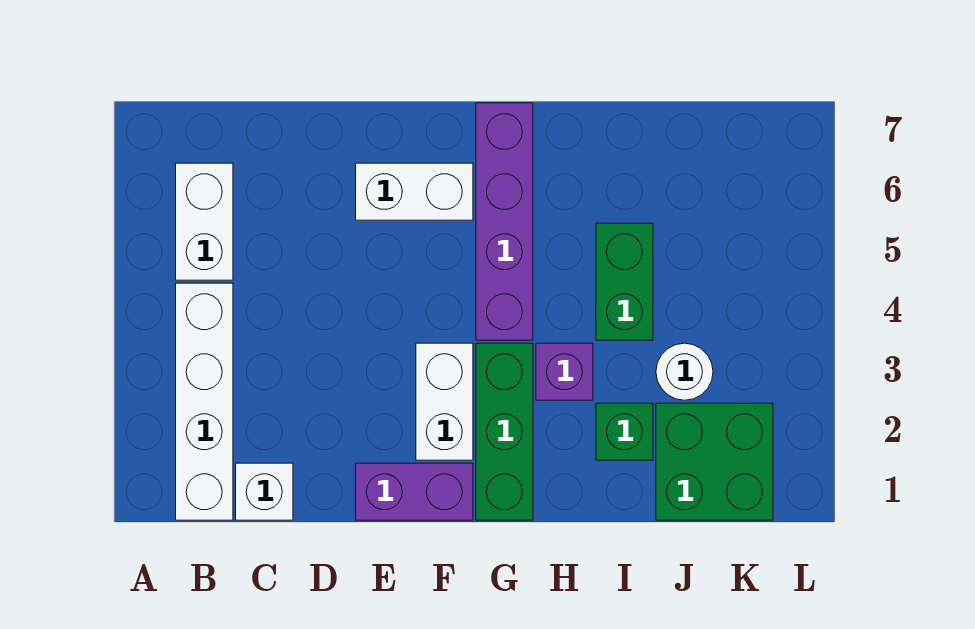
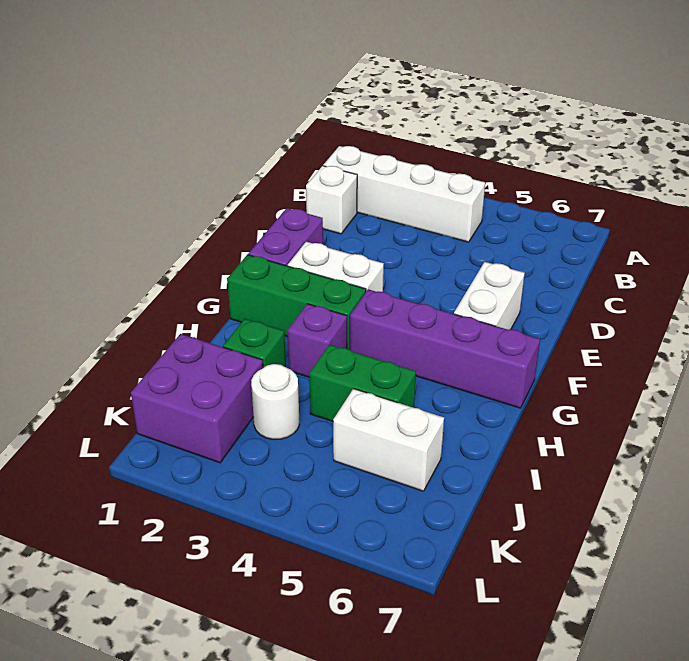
white 1x2 brick [176,163,233,280] -> white 1x2 brick moved to [333,389,444,491]
green 2x2 brick [656,403,773,520] -> purple 2x2 brick [131,334,263,463]

